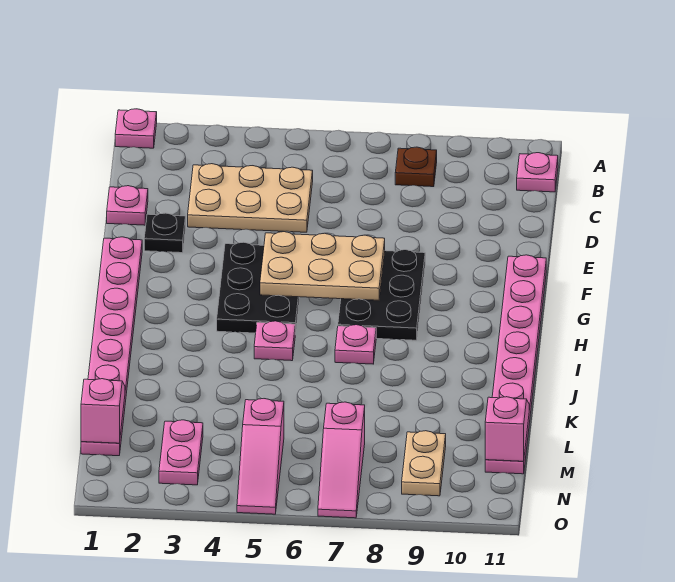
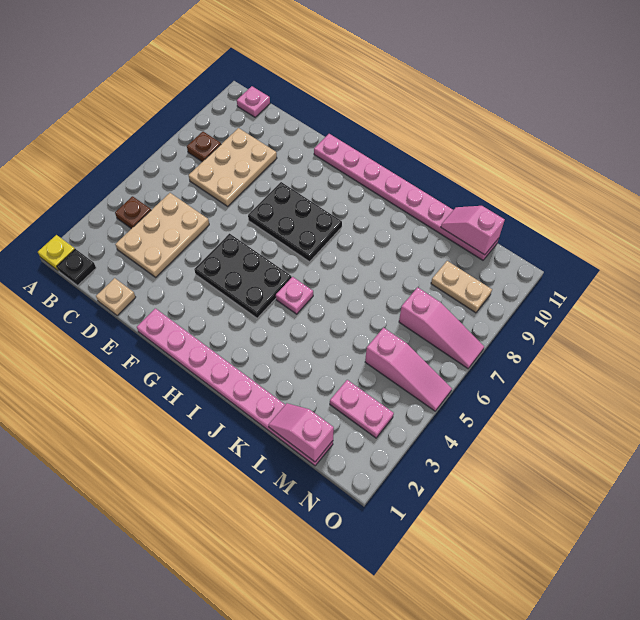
pink 1x1 plate [115,109,157,148] -> yellow 1x1 plate [38,235,75,271]
none -> brown 1x1 plate [115,196,151,229]
pink 1x1 plate [107,186,148,225] -> tan 1x1 plate [96,278,136,316]
black 1x1 plate [144,213,186,253] -> black 1x1 plate moved to [57,249,96,285]
tan 2x3 plate [260,231,385,300] -> tan 2x3 plate moved to [189,128,277,206]
pink 1x1 plate [335,325,376,364] -> none

